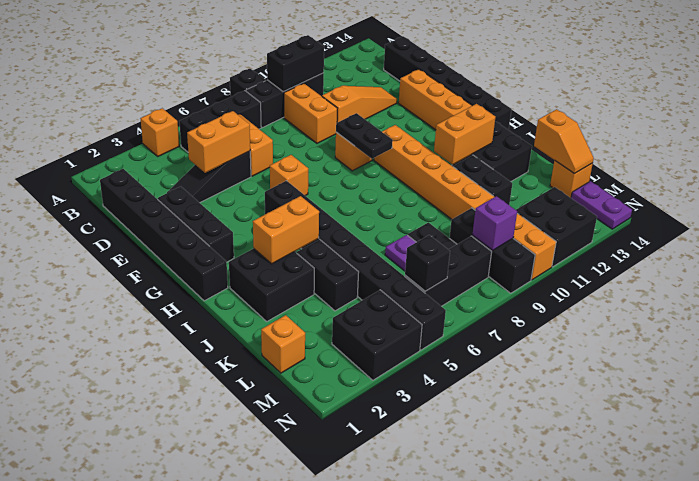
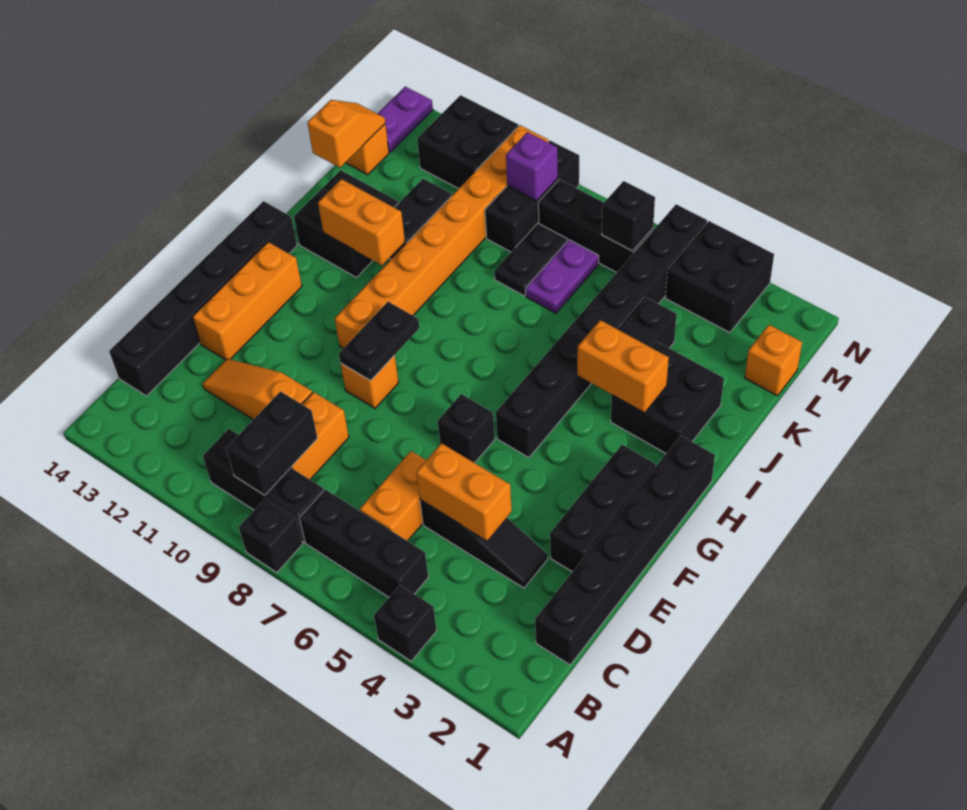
orange 1x1 brick [140,108,179,156] -> black 1x1 brick [374,585,437,661]
black 1x2 brick [267,35,324,92] -> black 1x2 brick turned to [226,392,317,495]
orange 1x1 brick [270,155,308,196] -> black 1x1 brick [438,394,495,463]

